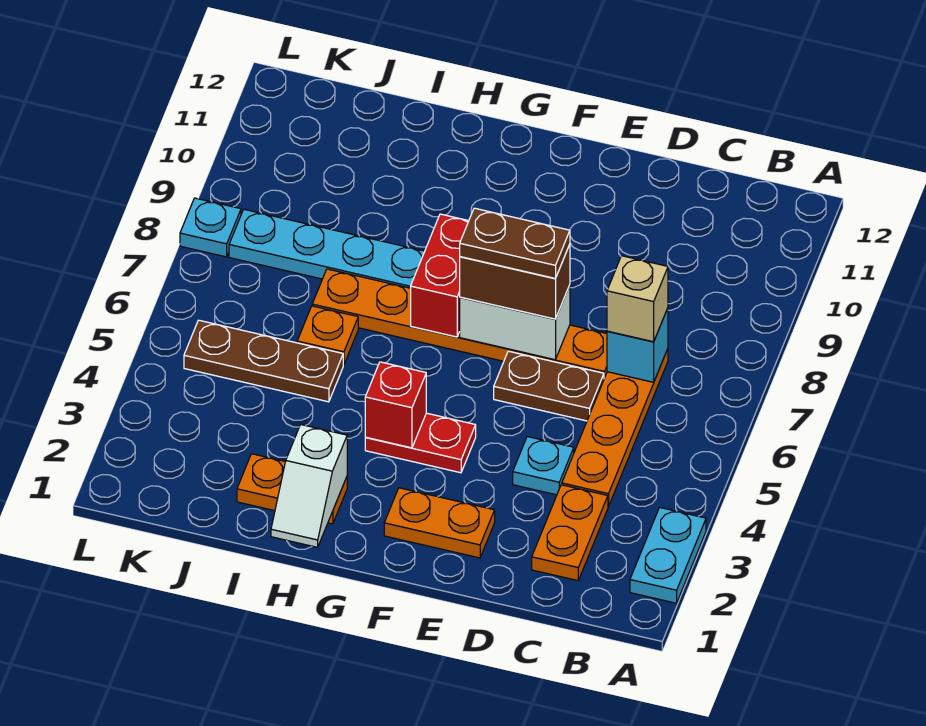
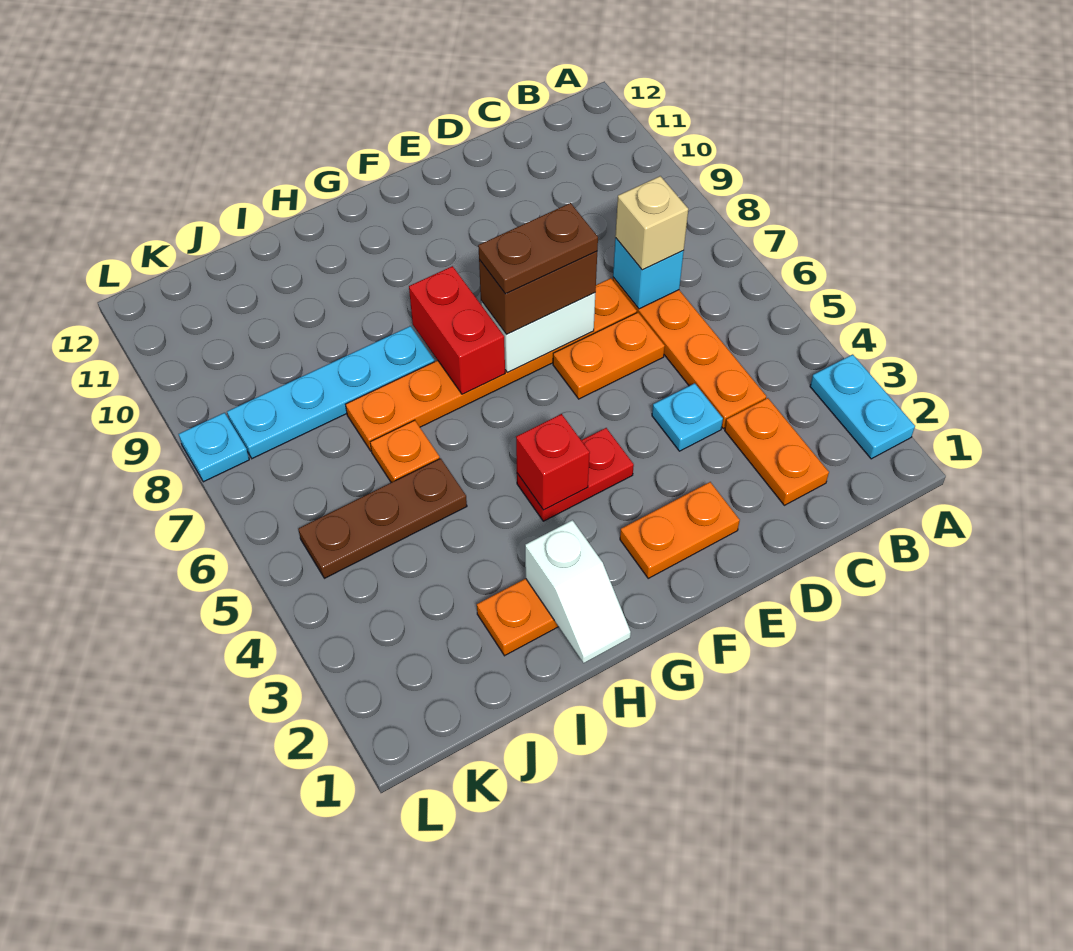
brown 1x2 plate [494,351,604,421] -> orange 1x2 plate [553,312,665,399]

